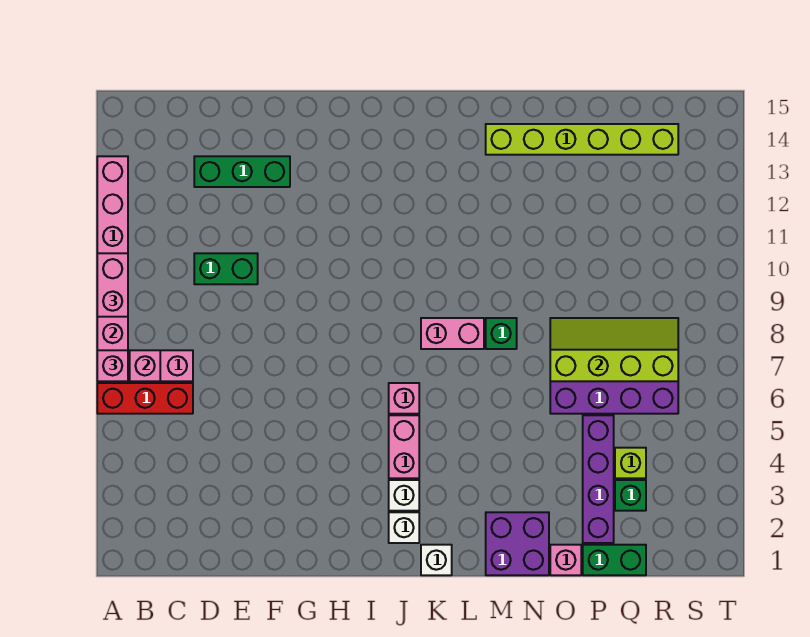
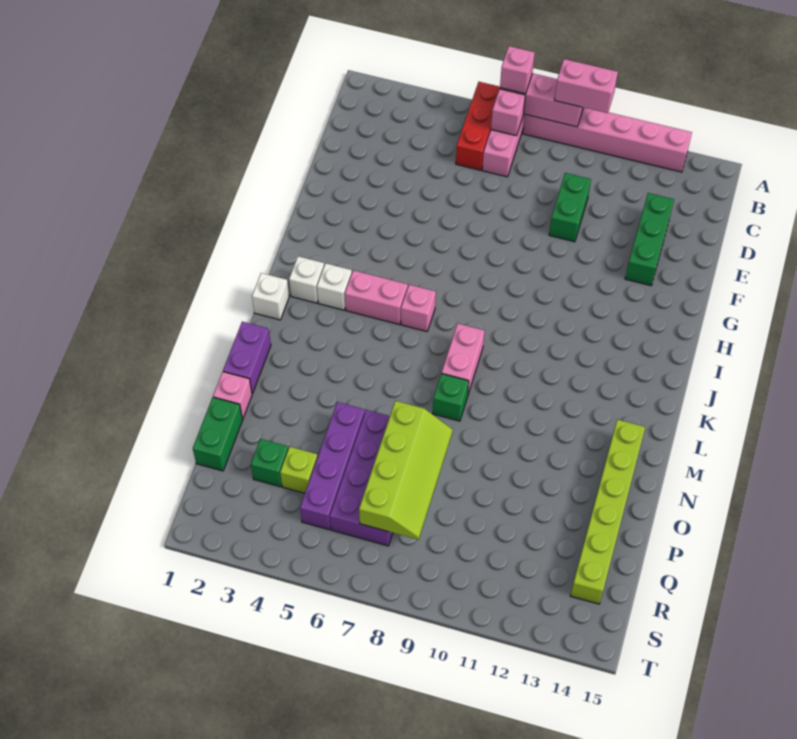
purple 2x2 brick [486,512,549,575] -> purple 1x2 brick [223,322,271,394]
purple 1x4 brick [583,415,614,543] -> purple 1x4 brick turned to [300,402,365,530]

